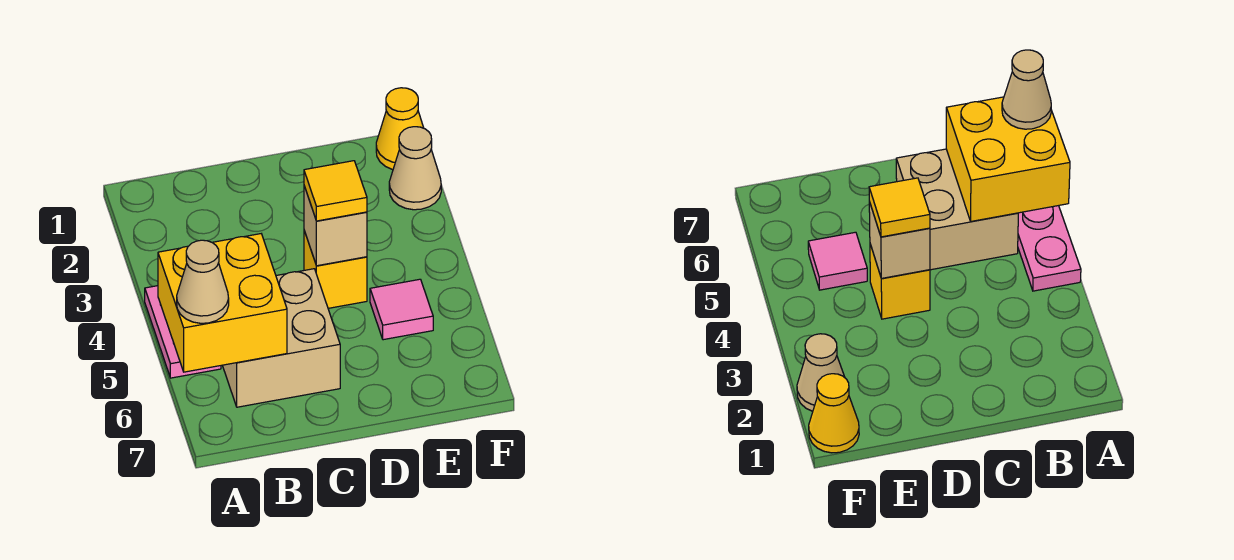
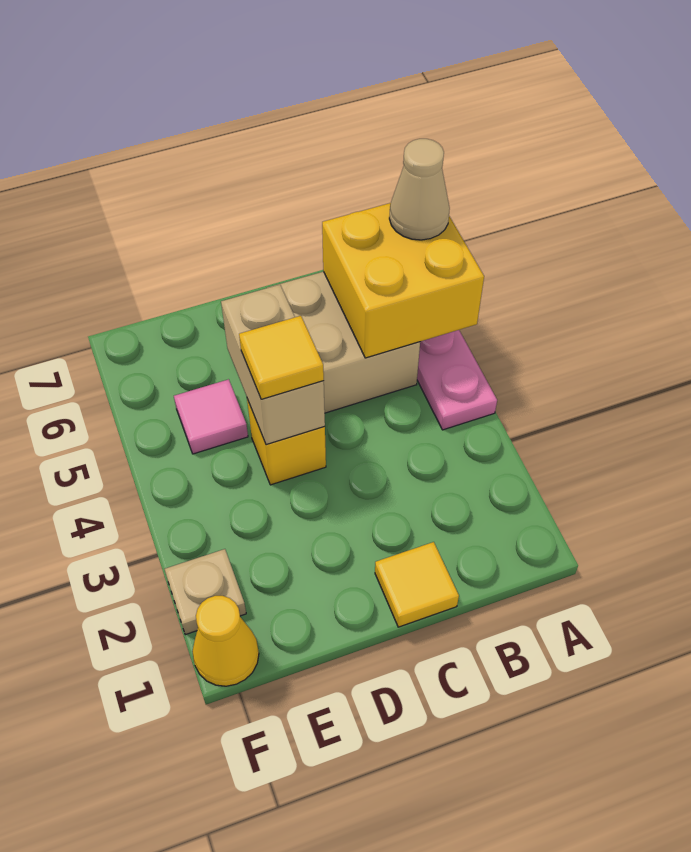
none -> yellow 1x1 tile [375,542,459,627]
tan 1x1 brick [304,186,367,266] -> tan 1x2 brick [221,285,325,445]
tan 1x1 cone [389,127,441,210] -> tan 1x1 plate [165,549,246,635]

